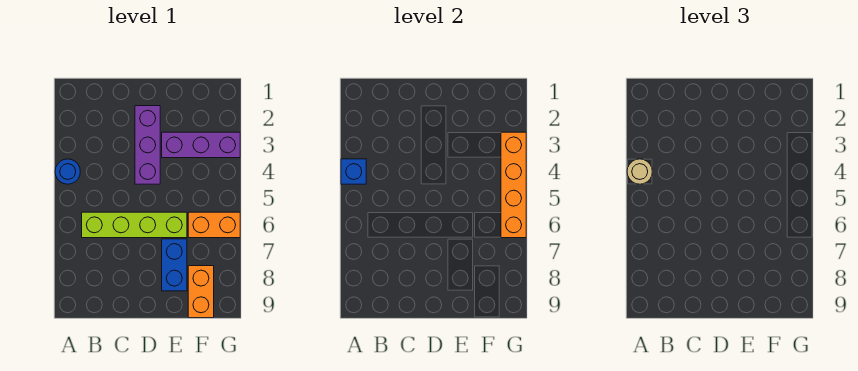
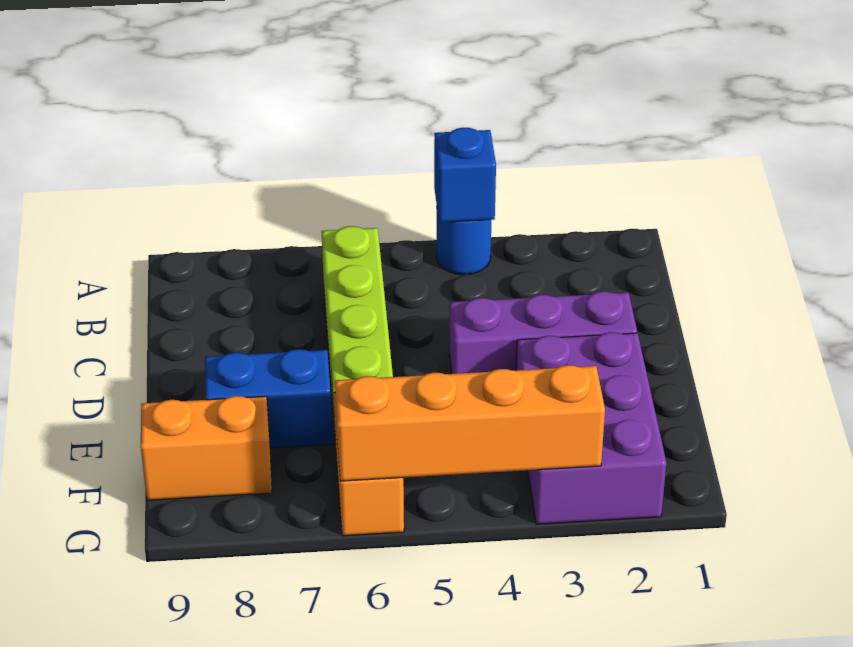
tan 1x1 round brick [627,159,652,184] -> none
purple 1x3 brick [162,132,240,158] -> purple 2x3 brick [516,332,666,524]

